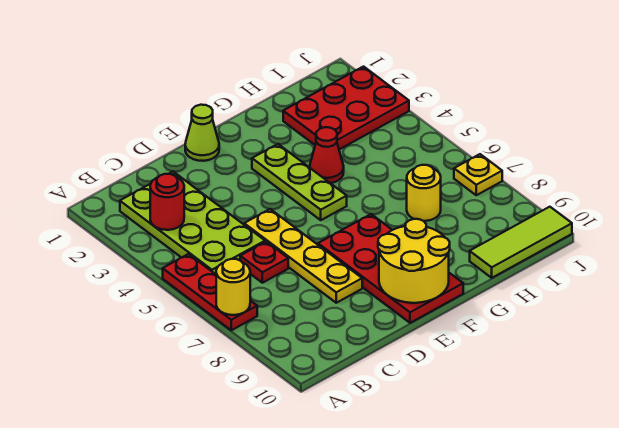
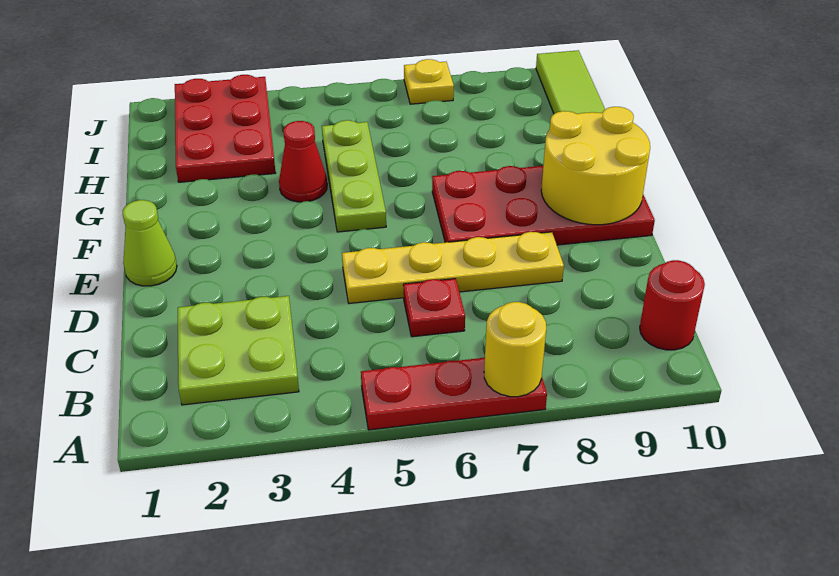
lime 2x4 plate [120,171,265,274] -> lime 2x2 plate [178,296,299,405]
red 1x1 round brick [150,174,184,230] -> red 1x1 round brick moved to [640,260,705,350]
lime 1x3 plate [252,144,347,220] -> lime 1x3 plate turned to [322,120,386,232]
yellow 1x1 round brick [407,165,441,221] -> none

